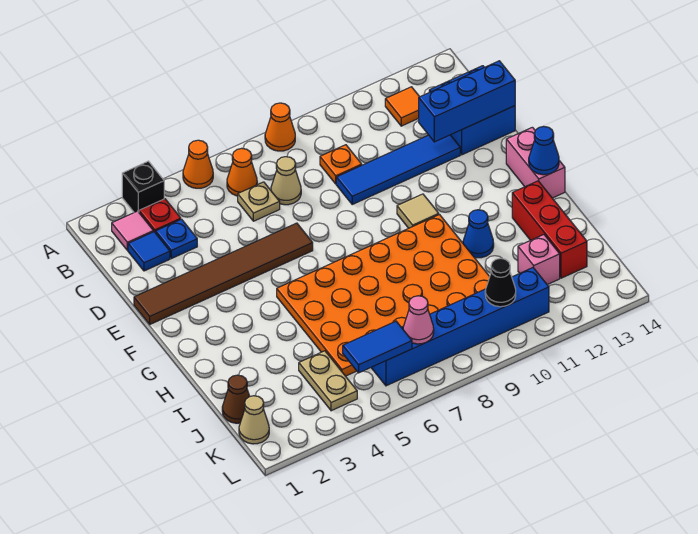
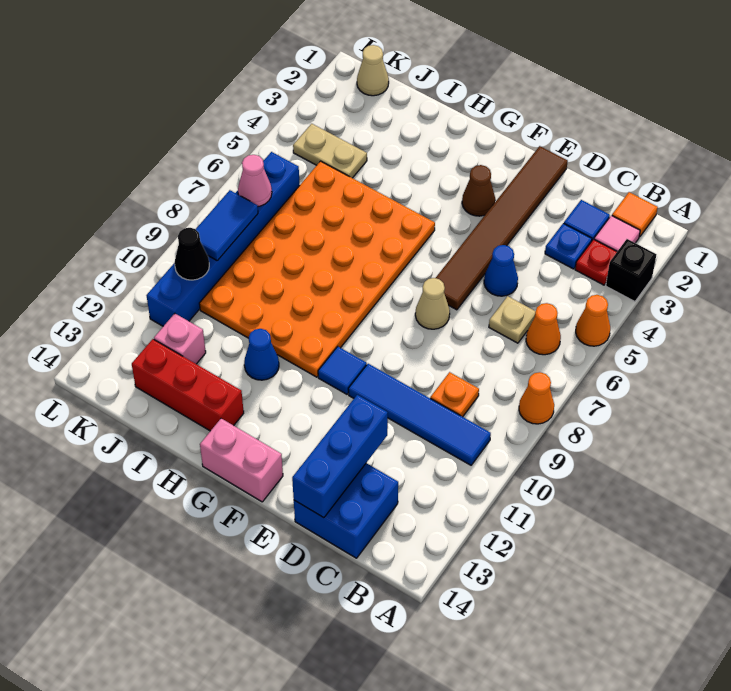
orange 1x1 tile [385,87,419,126] -> orange 1x1 tile moved to [612,192,658,237]
tan 1x1 cone [271,157,301,205] -> tan 1x1 cone moved to [415,278,450,329]
blue 1x4 tile [336,135,460,204] -> blue 1x4 tile turned to [348,364,491,465]
tan 1x1 tile [397,194,439,228] -> blue 1x1 tile [318,347,367,394]
blue 1x1 cone [529,126,559,175] -> blue 1x1 cone moved to [484,245,518,296]
brown 1x1 cone [222,375,250,423] -> brown 1x1 cone moved to [462,165,495,216]
blue 1x2 tile [343,321,412,373] -> blue 1x2 tile moved to [196,190,258,261]

